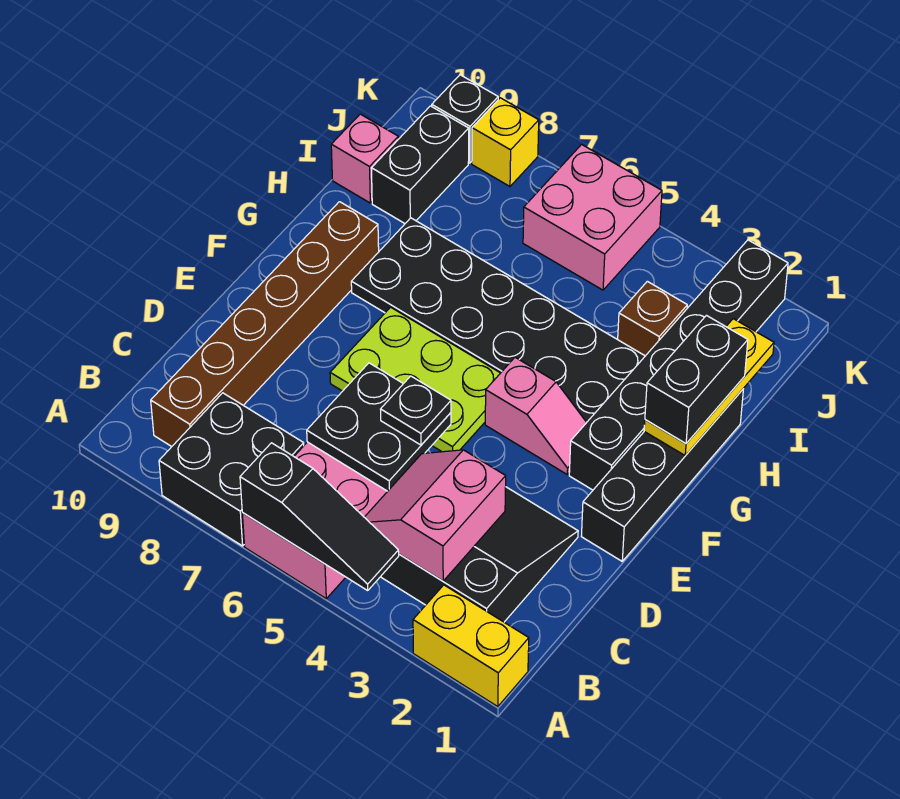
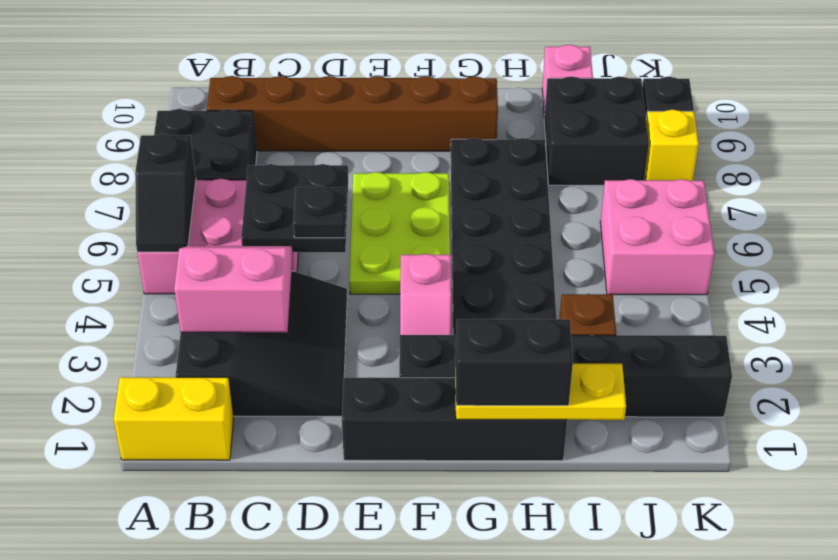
yellow 1x2 brick [413,585,529,707] -> yellow 1x2 brick turned to [114,377,234,460]
black 1x3 slope [240,443,399,590] -> black 1x2 slope [135,134,196,252]
black 1x2 brick [371,106,469,223] -> black 2x2 brick [544,76,649,185]

